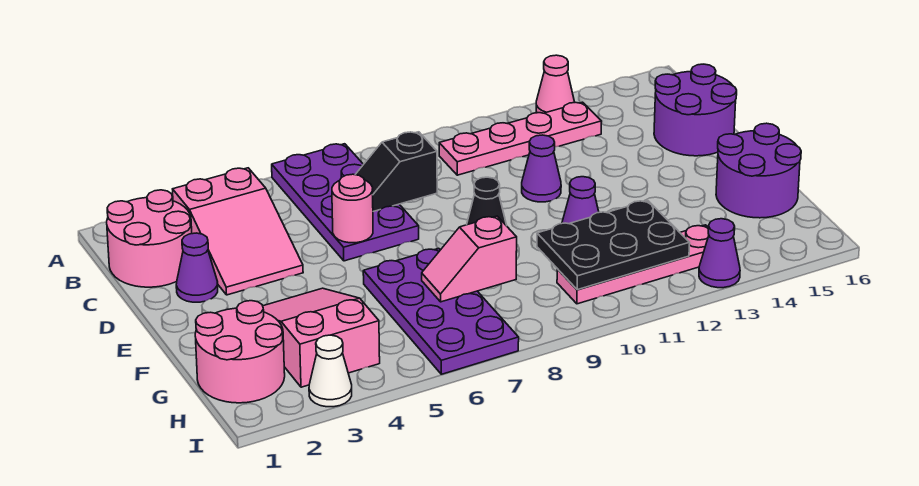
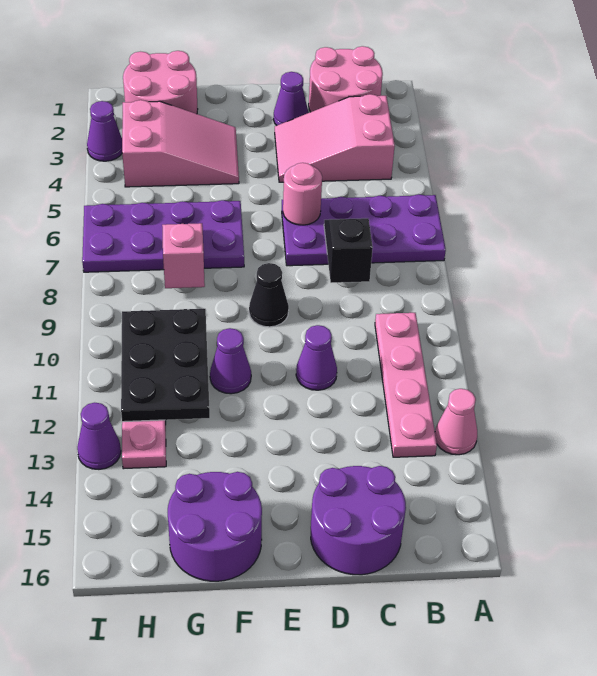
white 1x1 cone [309,335,352,407] -> purple 1x1 cone [87,101,122,161]

